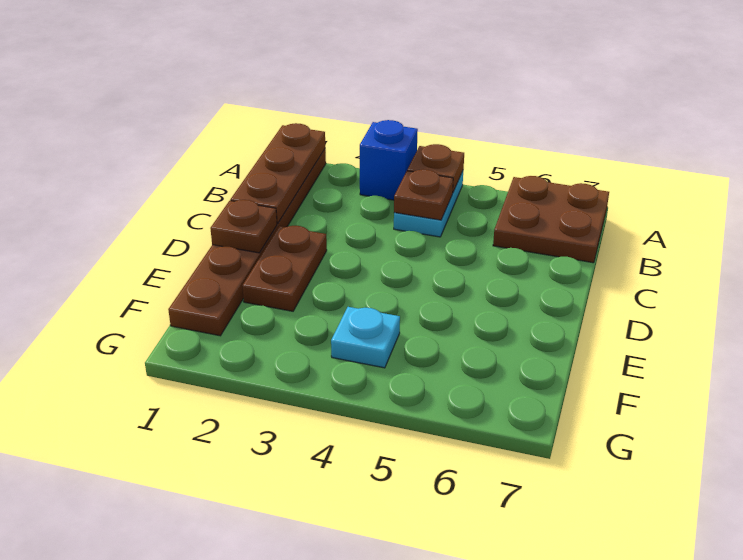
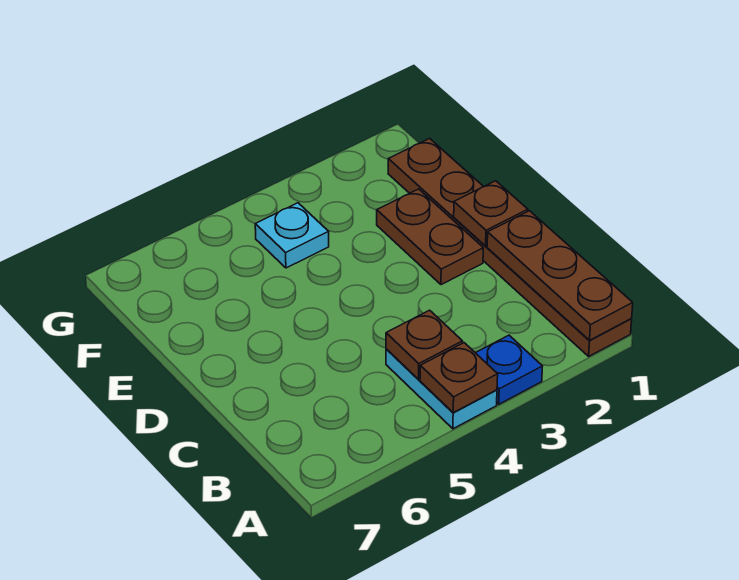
blue 1x1 brick [360,120,418,200] -> blue 1x1 plate [476,335,543,404]
brown 2x2 plate [493,176,609,263] -> none

